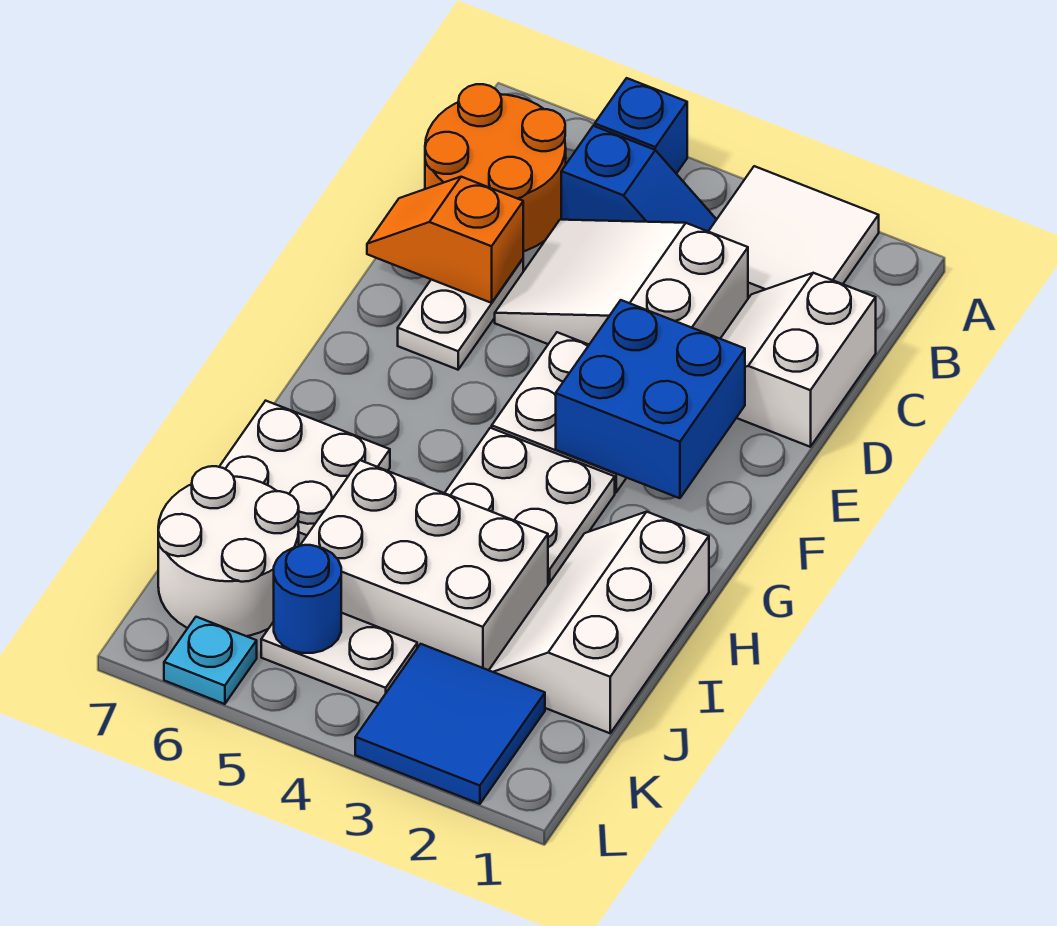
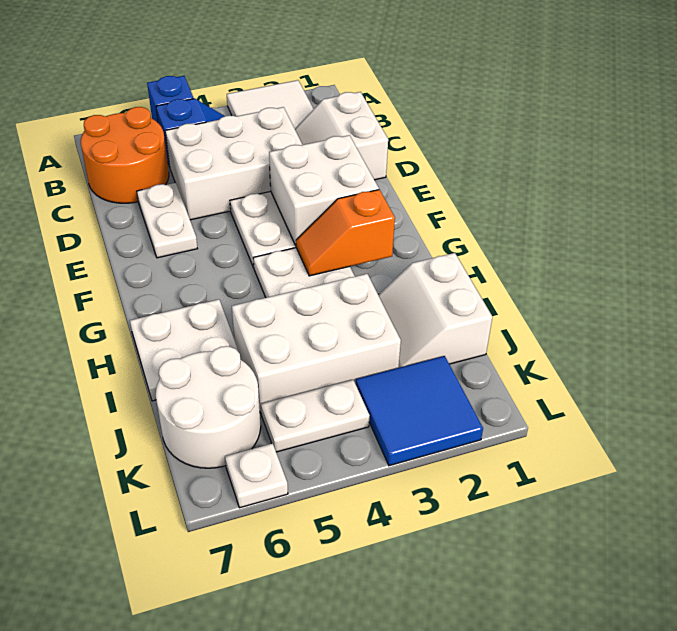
white 2x3 slope [495,220,748,344] -> white 2x3 brick [165,107,302,220]
orange 1x2 slope [367,177,523,303] -> orange 1x2 slope moved to [296,190,395,276]
blue 2x2 brick [556,300,745,498] -> white 2x2 brick [269,135,379,245]
white 2x3 slope [489,512,709,733] -> white 2x2 slope [378,253,492,367]
blue 1x1 round brick [274,545,341,653] -> none
cyan 1x1 plate [164,617,257,704] -> white 1x1 plate [225,443,288,508]

